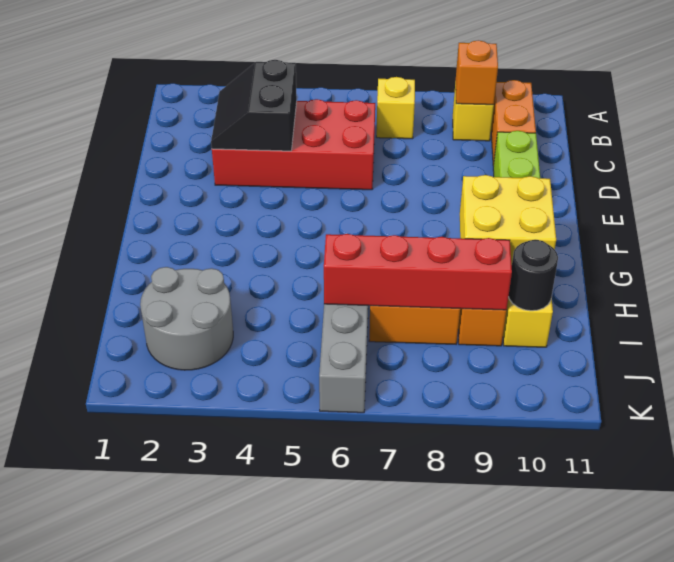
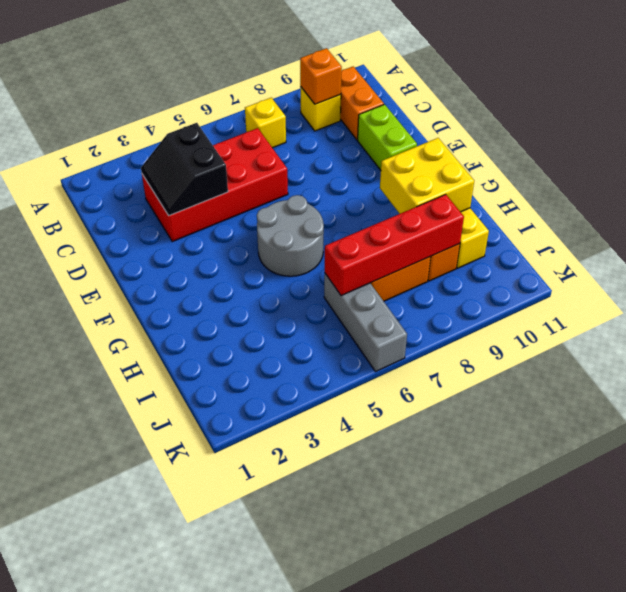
grey 2x2 round brick [140,267,233,370] -> grey 2x2 round brick moved to [257,195,324,276]
black 1x1 round brick [509,239,558,311] -> none

